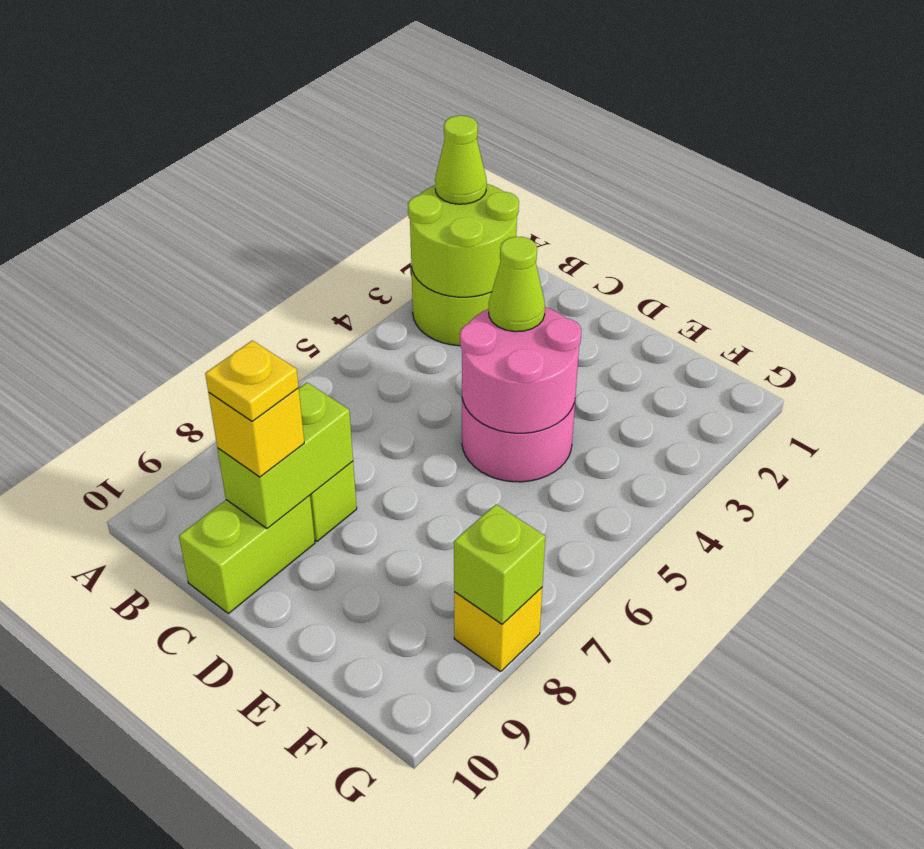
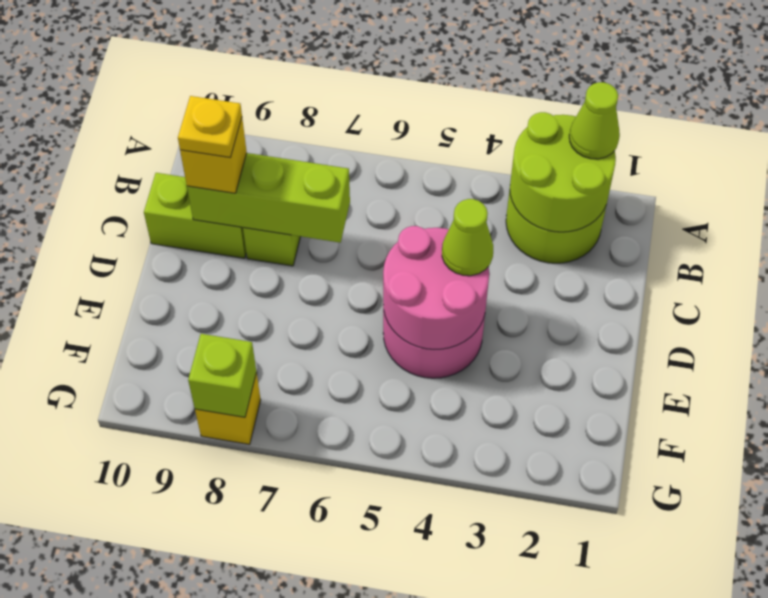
lime 1x2 brick [217,383,353,529] -> lime 1x3 brick [187,153,350,243]

